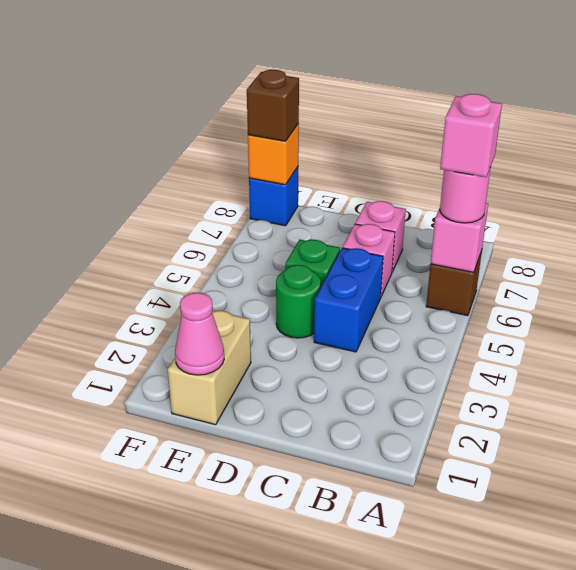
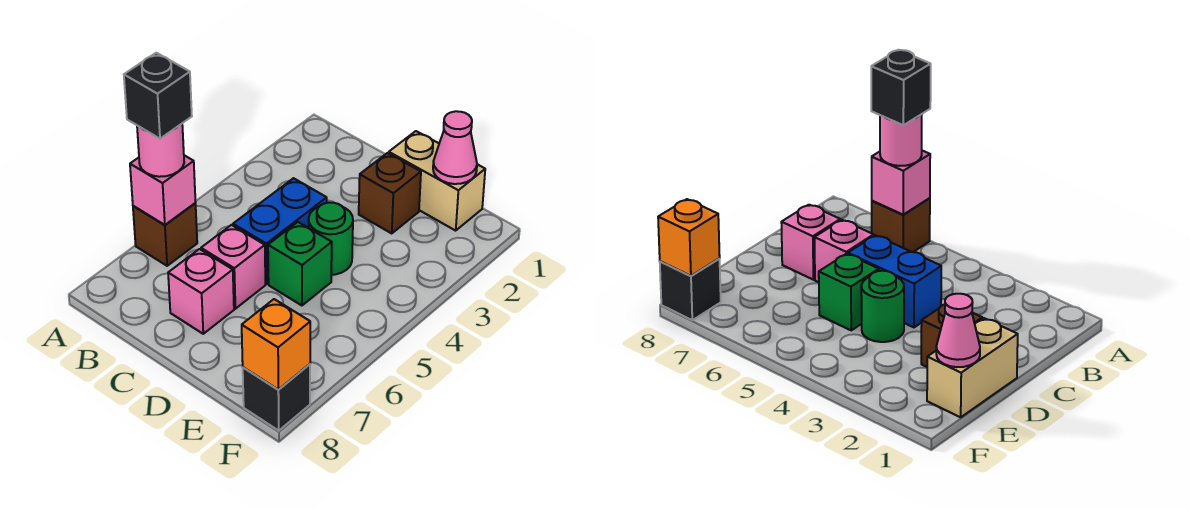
pink 1x1 brick [440,94,502,177] -> black 1x1 brick [124,53,192,139]
tan 1x2 brick [168,311,251,425] -> tan 1x2 brick turned to [389,131,485,231]
blue 1x1 brick [249,167,298,226] -> black 1x1 brick [243,364,310,431]
brown 1x1 brick [247,70,299,141] -> brown 1x1 brick moved to [359,153,421,233]

